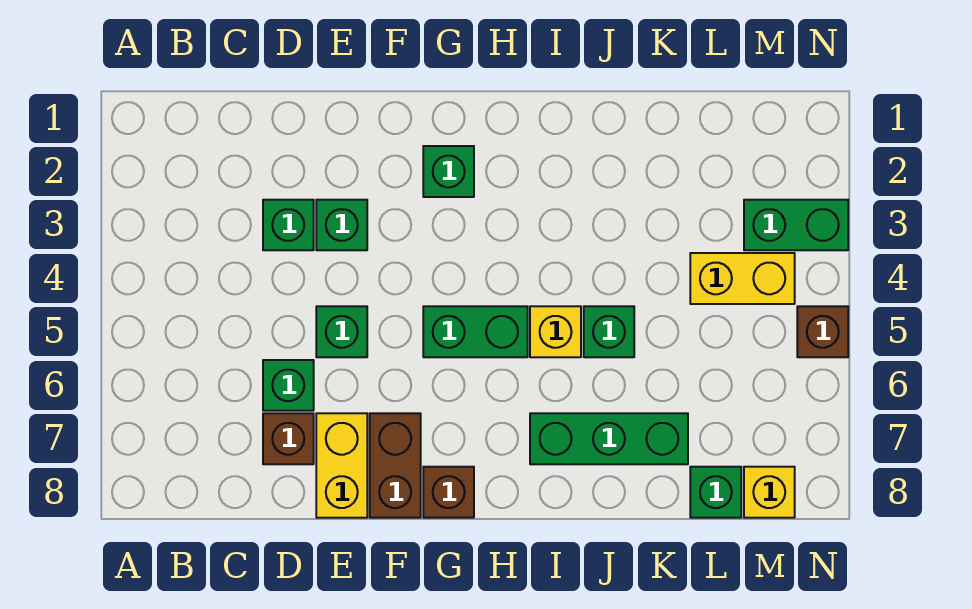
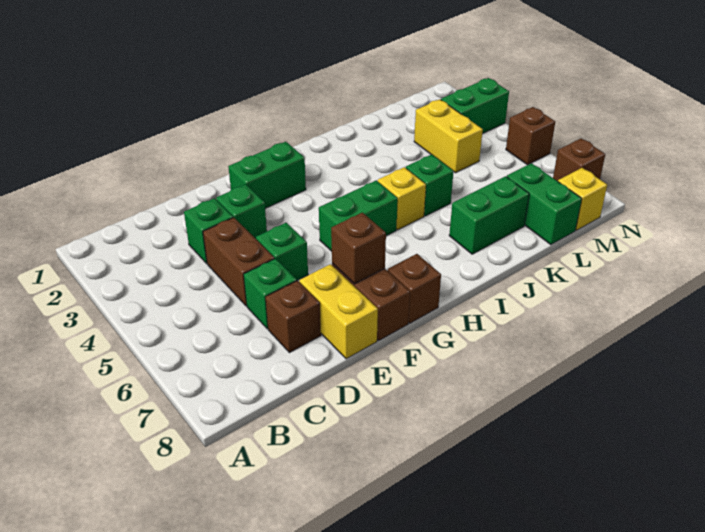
none -> brown 1x2 brick [203,218,275,306]
none -> brown 1x1 brick [331,213,386,284]
green 1x1 brick [423,146,474,197] -> green 1x2 brick [228,142,306,208]
green 1x3 brick [530,413,688,464] -> green 1x2 brick [449,176,529,254]
yellow 1x2 brick [690,253,795,304] -> yellow 1x2 brick turned to [414,99,483,173]
green 1x1 brick [690,467,741,518] -> green 1x2 brick [507,163,582,245]
none -> brown 1x1 brick [553,138,605,181]

